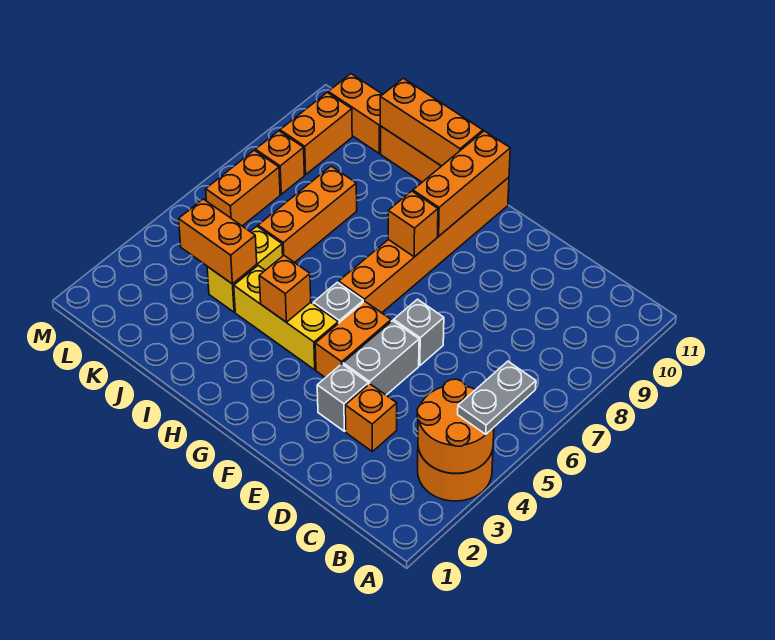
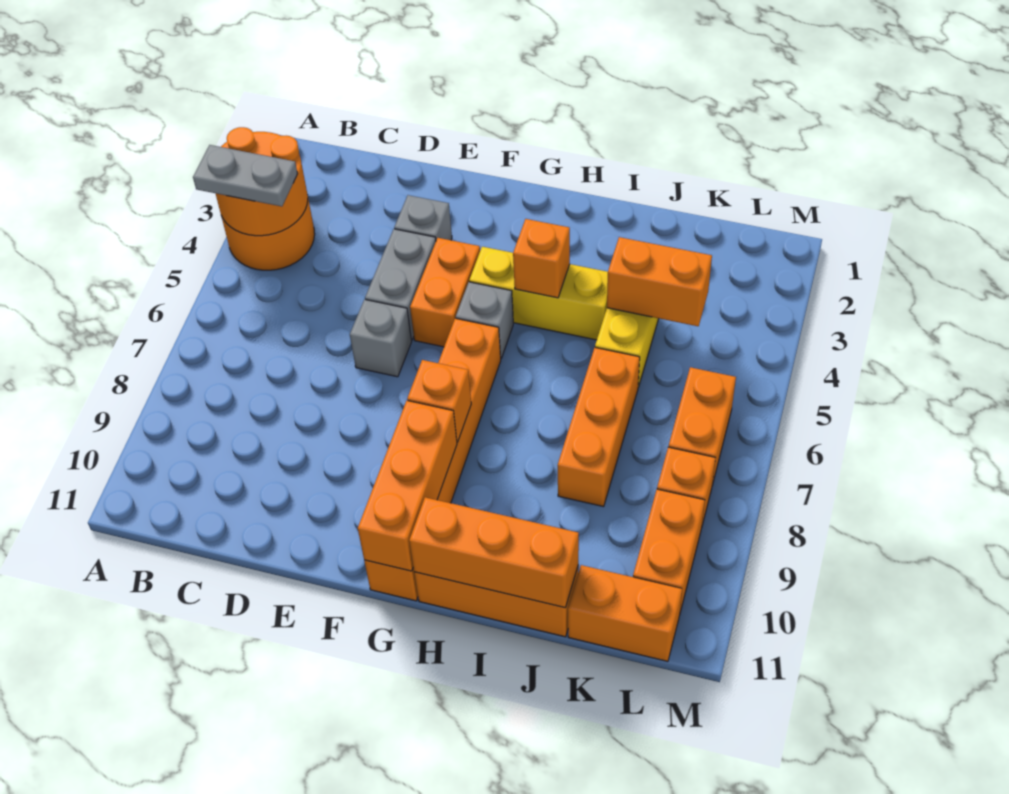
grey 1x2 plate [458,361,536,434] -> grey 1x2 plate turned to [193,145,298,206]
orange 1x1 brick [345,384,397,452] -> none

